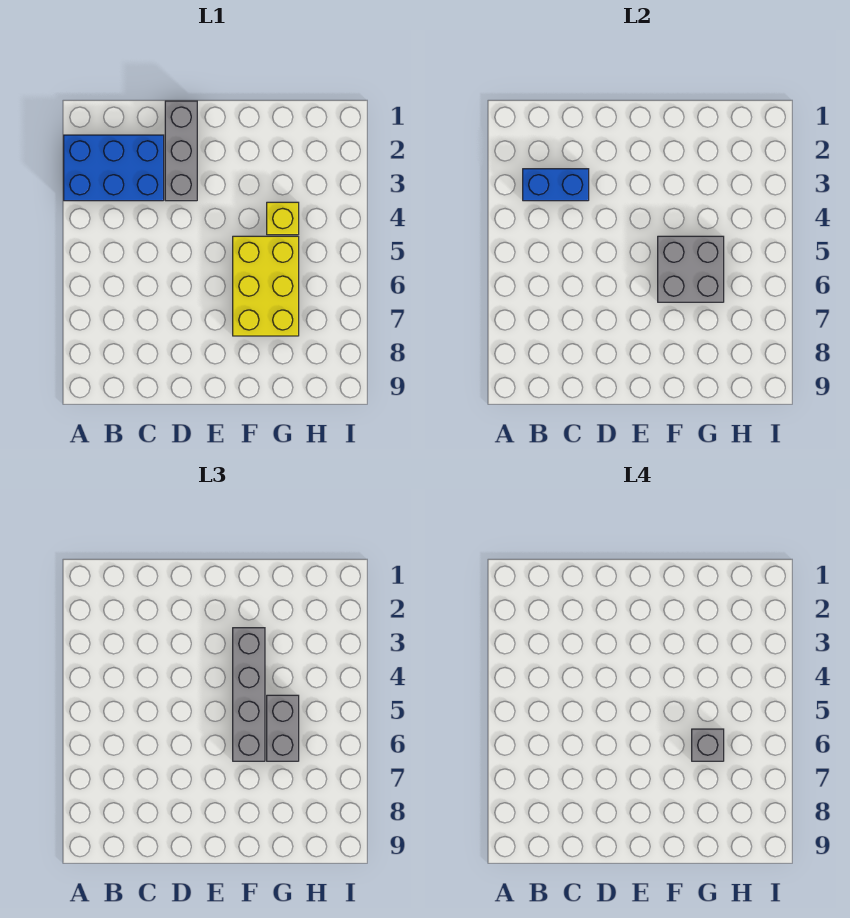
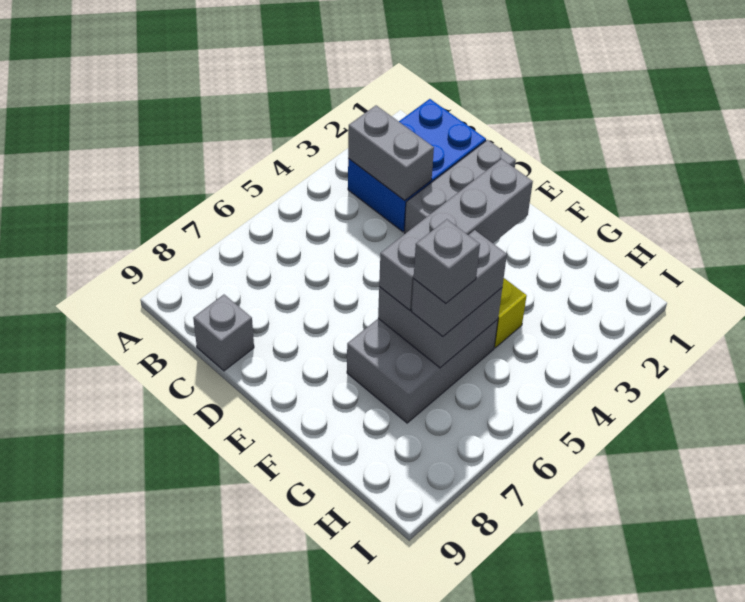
blue 2x3 brick [64,135,164,201] -> blue 2x3 brick turned to [348,99,486,232]
blue 1x2 brick [523,169,589,201] -> grey 1x2 brick [348,105,434,200]
none -> grey 1x1 brick [193,295,254,371]
yellow 2x3 brick [233,236,299,336] -> grey 2x3 brick [347,319,498,423]

